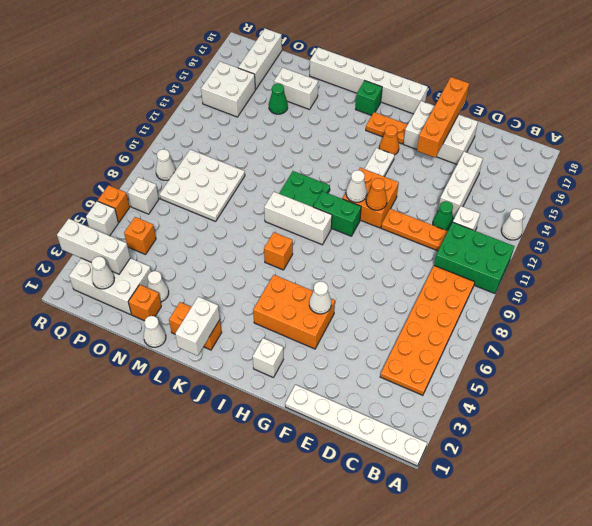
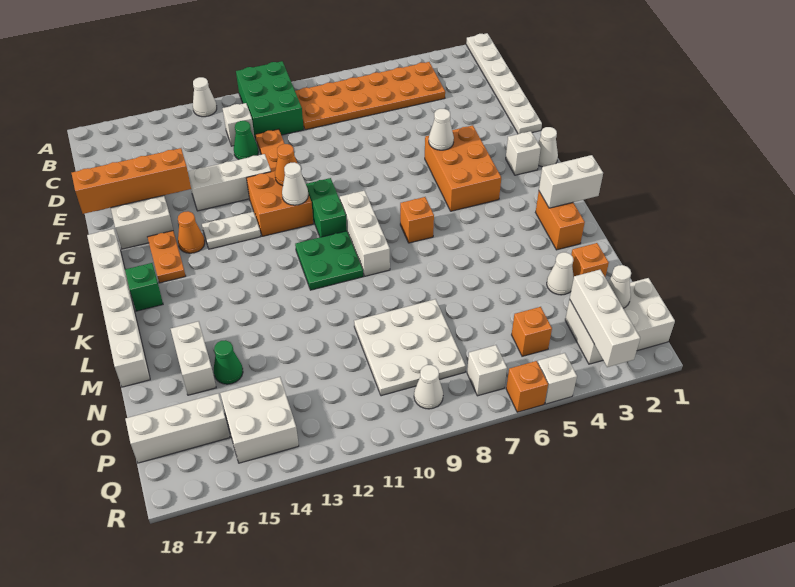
white 1x3 brick [438,152,483,218] -> white 1x3 brick moved to [188,154,271,211]
white 1x1 cone [144,316,166,347] -> white 1x1 cone moved to [538,127,558,167]
white 2x3 brick [69,258,151,315] -> white 2x3 brick turned to [565,278,675,364]

